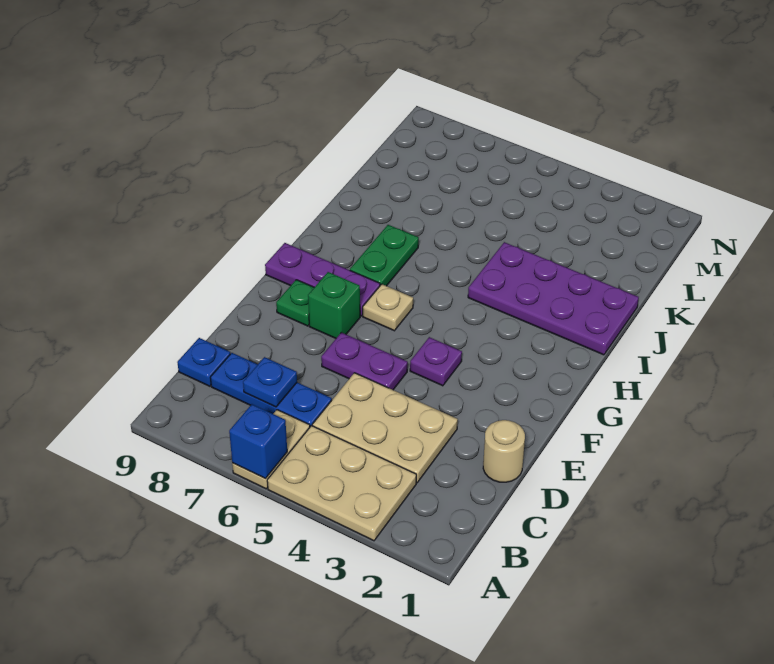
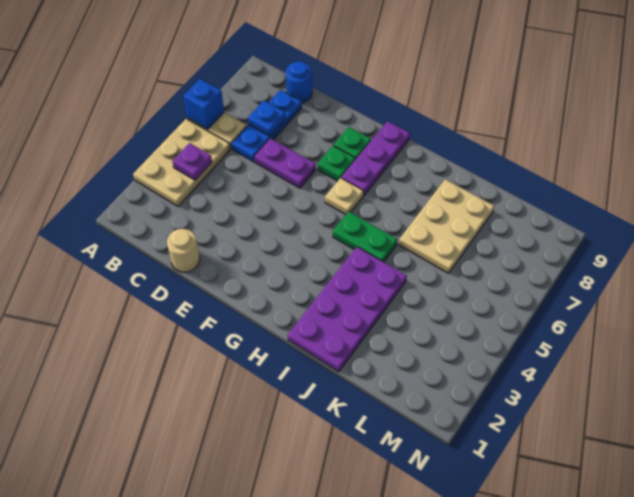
tan 2x3 plate [312,373,458,483] -> tan 2x3 plate moved to [399,179,494,273]
blue 1x1 plate [177,338,230,386] -> blue 1x1 round brick [286,62,312,103]
purple 1x2 plate [321,332,408,390] -> purple 1x2 plate turned to [254,138,316,188]
purple 1x1 plate [410,337,462,386] -> purple 1x1 plate moved to [172,143,212,180]
green 1x1 brick [308,272,360,338] -> green 1x1 plate [318,145,355,181]
green 1x2 plate [350,225,419,286] -> green 1x2 plate moved to [333,212,397,262]

